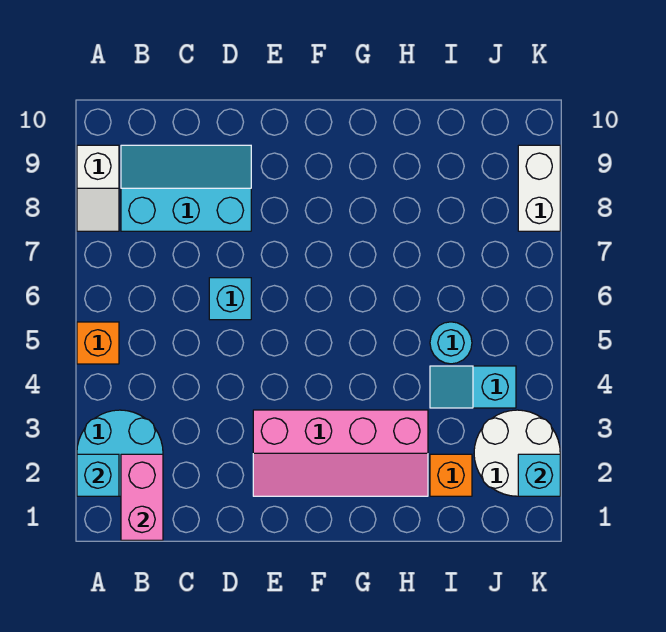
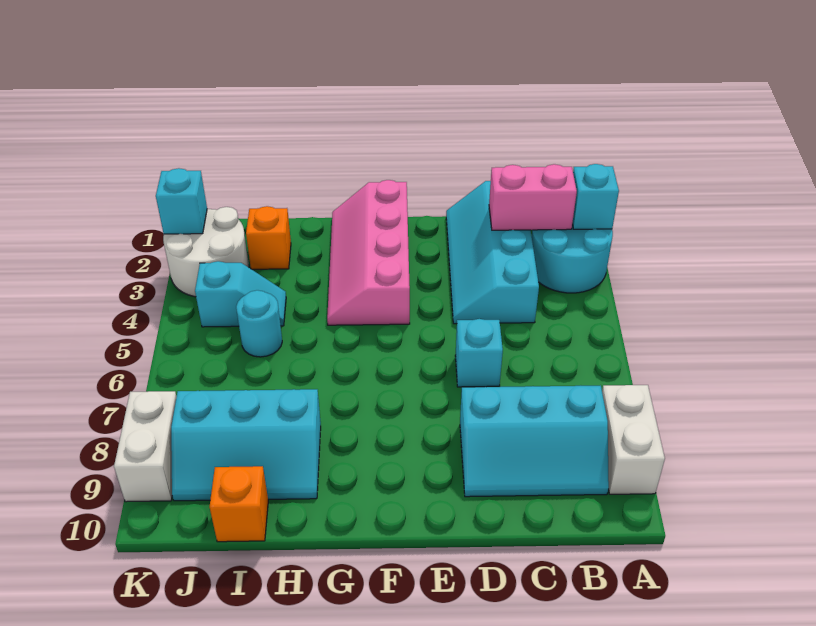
orange 1x1 brick [77,322,119,364] -> orange 1x1 brick moved to [210,466,268,542]
white 1x2 slope [77,145,119,231] -> white 1x2 brick [602,385,665,494]
pink 1x2 brick [121,454,163,540] -> pink 1x2 brick turned to [489,164,577,230]
none -> cyan 2x4 slope [446,181,539,324]
pink 2x4 slope [253,410,428,496] -> pink 2x4 slope turned to [327,180,410,325]
none -> cyan 2x3 slope [171,389,321,501]

